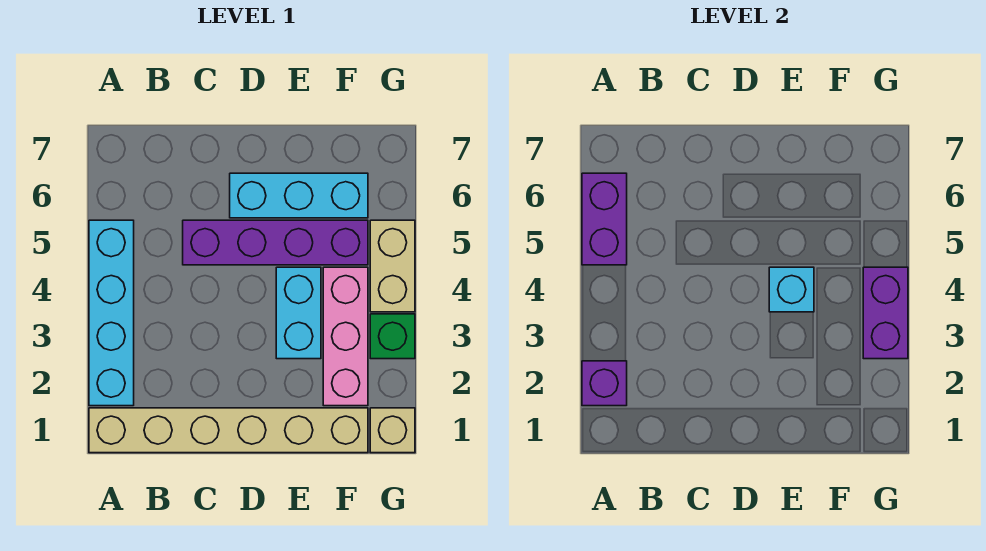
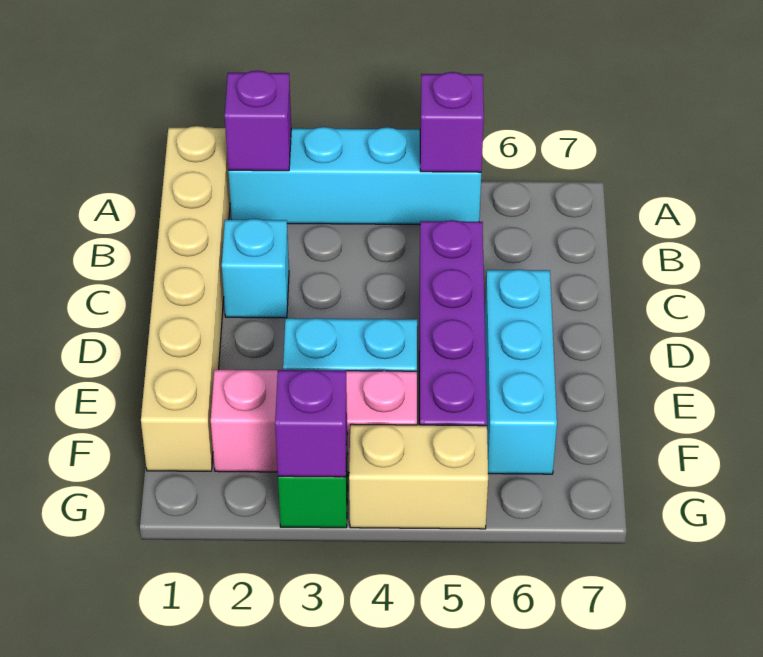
purple 1x2 brick [582,173,627,265] -> purple 1x1 brick [420,72,484,172]
cyan 1x1 brick [769,267,814,312] -> cyan 1x1 brick moved to [222,219,289,318]
tan 1x1 brick [370,408,415,453] -> none
purple 1x2 brick [863,267,908,359] -> purple 1x1 brick [275,370,347,477]

